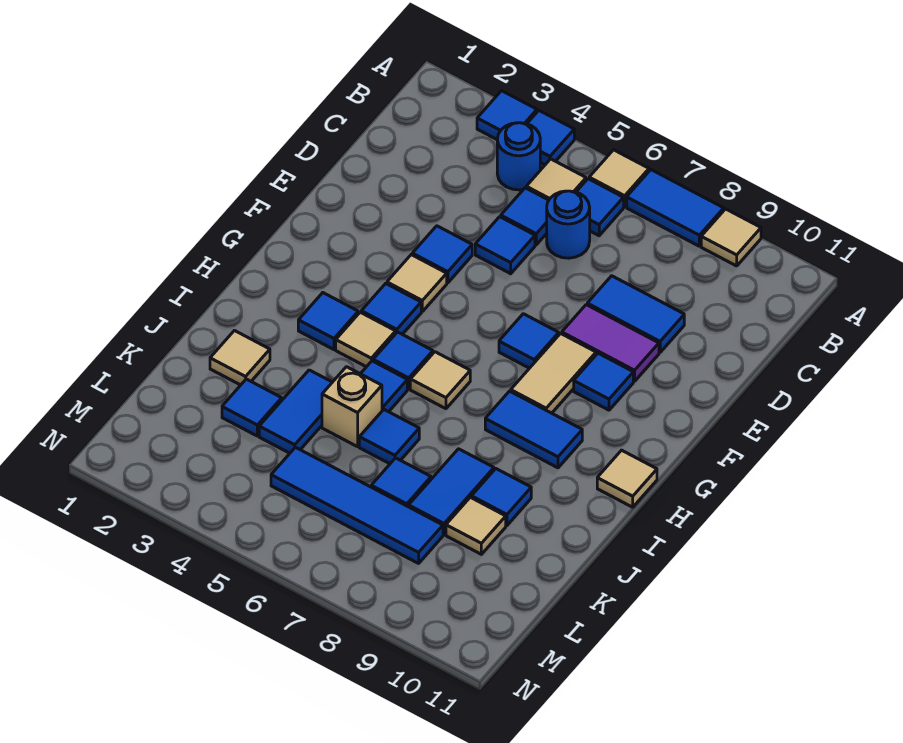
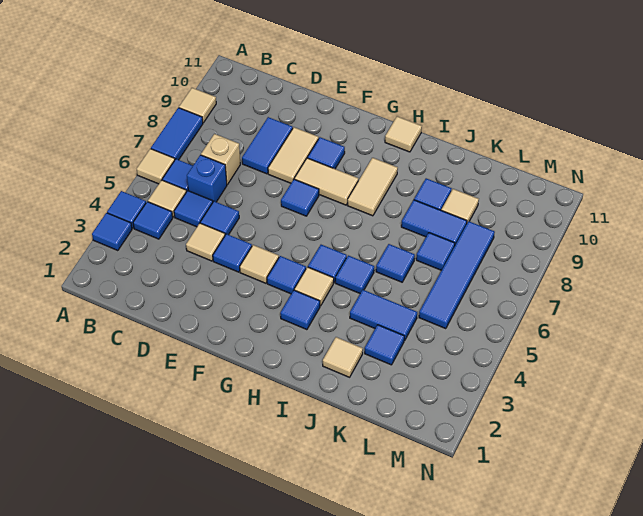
blue 1x1 round brick [497,123,540,190] -> blue 1x1 tile [133,202,173,239]
blue 1x1 round brick [547,191,590,258] -> blue 1x1 brick [187,155,227,202]
purple 1x2 tile [562,305,659,381] -> tan 1x2 tile [268,127,318,183]
tan 1x1 tile [410,352,470,409] -> tan 1x1 tile moved to [186,223,225,261]
blue 1x2 tile [485,391,582,468] -> tan 1x2 tile [347,158,398,216]
tan 1x1 brick [322,367,382,447] -> tan 1x1 brick moved to [201,134,240,185]

